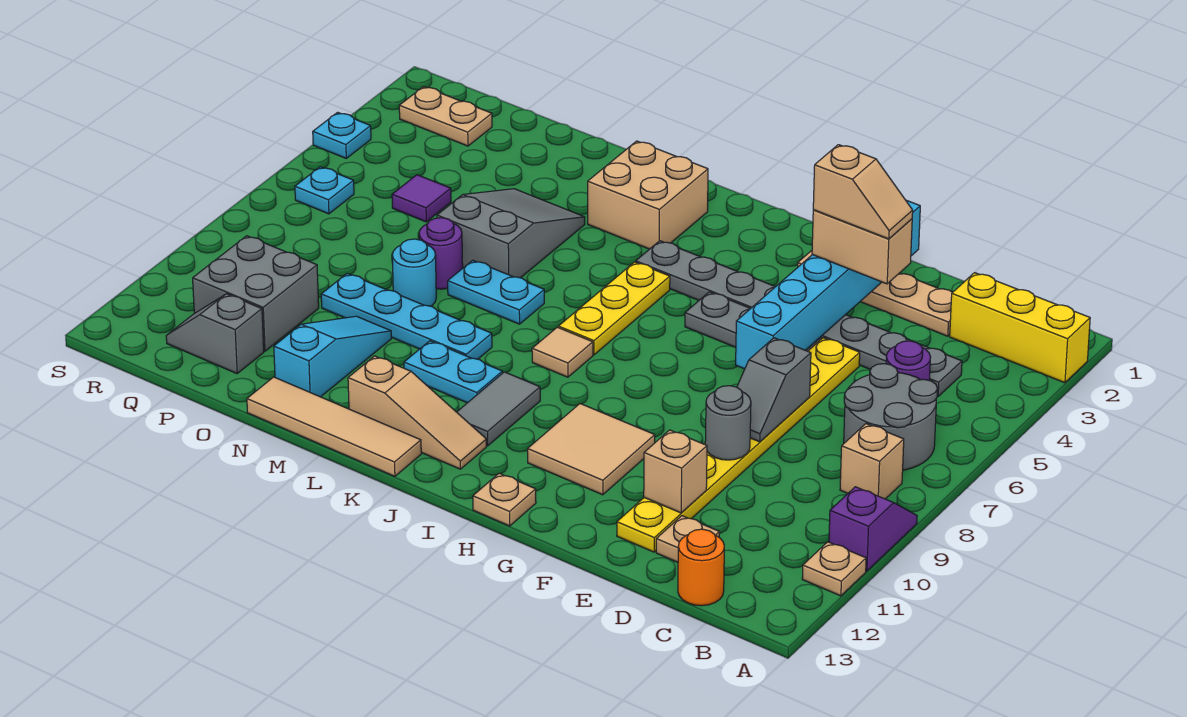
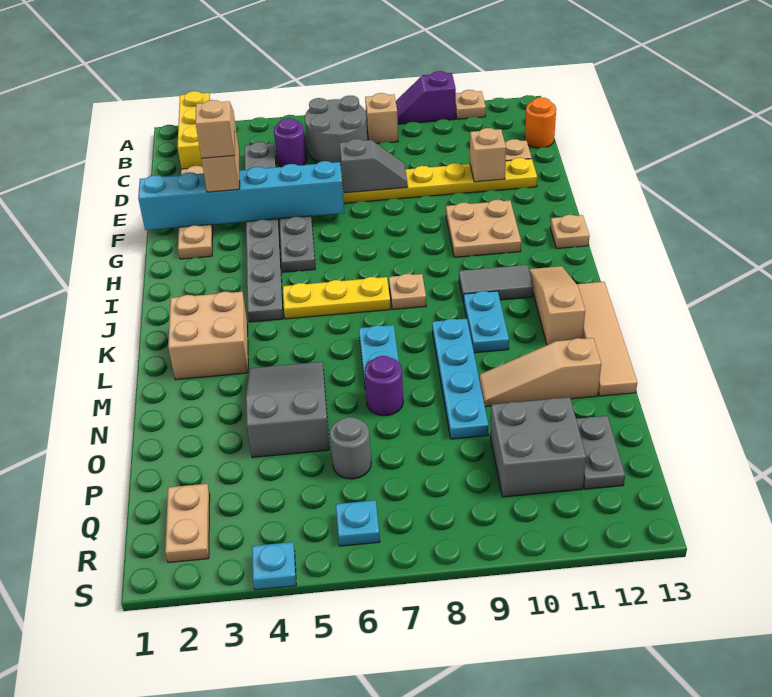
grey 1x1 round brick [705,386,751,460] -> grey 1x1 round brick moved to [330,417,371,479]
tan 2x2 tile [528,404,655,495] -> tan 2x2 plate [446,200,521,257]
tan 1x1 tile [532,327,593,377] -> tan 1x1 plate [389,274,426,309]
grey 2x3 slope [437,189,585,278] -> grey 2x3 slope turned to [246,362,330,457]
cyan 1x1 round brick [392,239,436,306] -> none
cyan 1x3 slope [274,316,391,397] -> tan 1x3 slope [479,338,601,407]
purple 1x1 tile [392,175,451,222] -> none
grey 1x2 slope [166,294,264,373] -> grey 1x2 plate [576,416,625,489]

